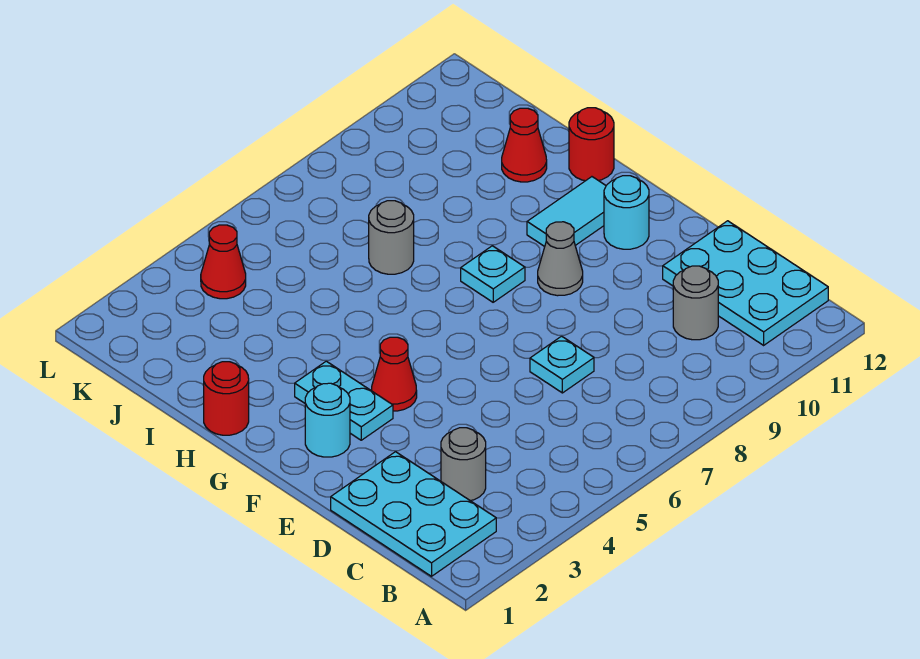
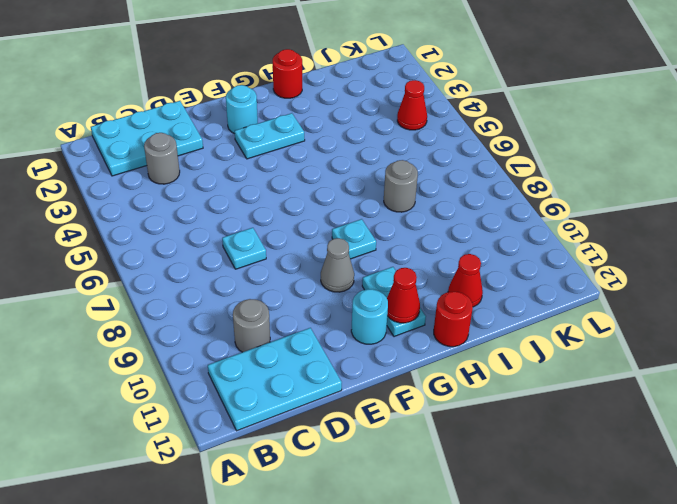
red 1x1 cone [372,337,417,411] -> red 1x1 cone moved to [387,268,420,323]
cyan 1x2 tile [527,177,606,247] -> cyan 1x2 plate [362,267,426,337]

